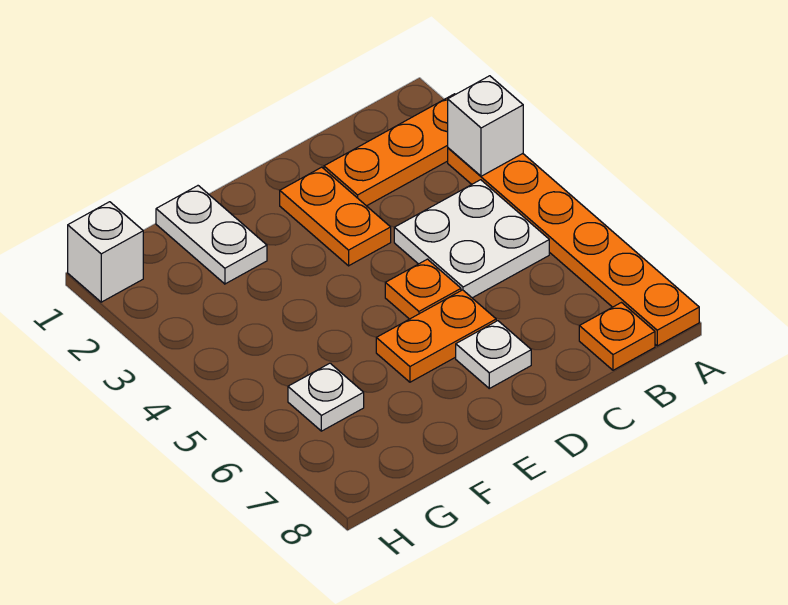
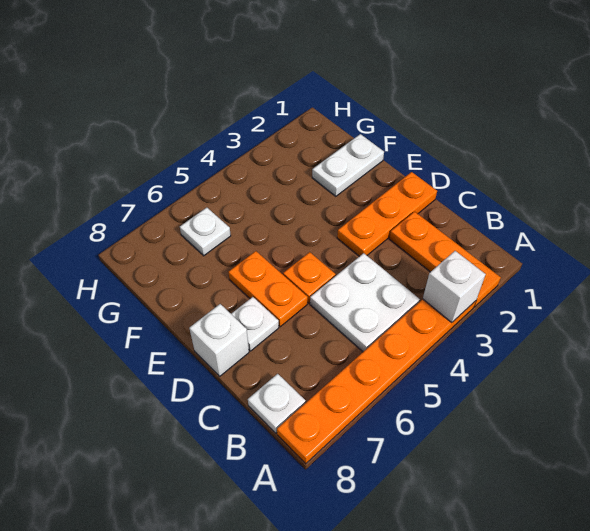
orange 1x1 plate [579,303,655,370] -> white 1x1 plate [248,374,306,433]
orange 1x2 plate [280,167,391,266] -> orange 1x3 plate [337,172,437,257]
white 1x1 brick [68,202,143,302] -> white 1x1 brick moved to [189,304,249,376]

